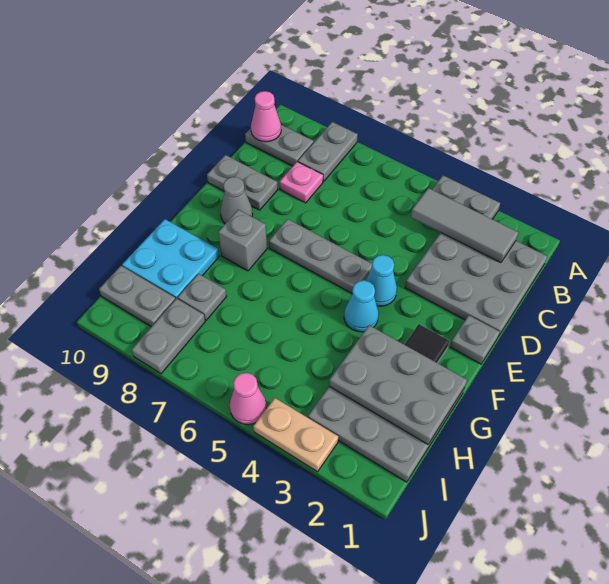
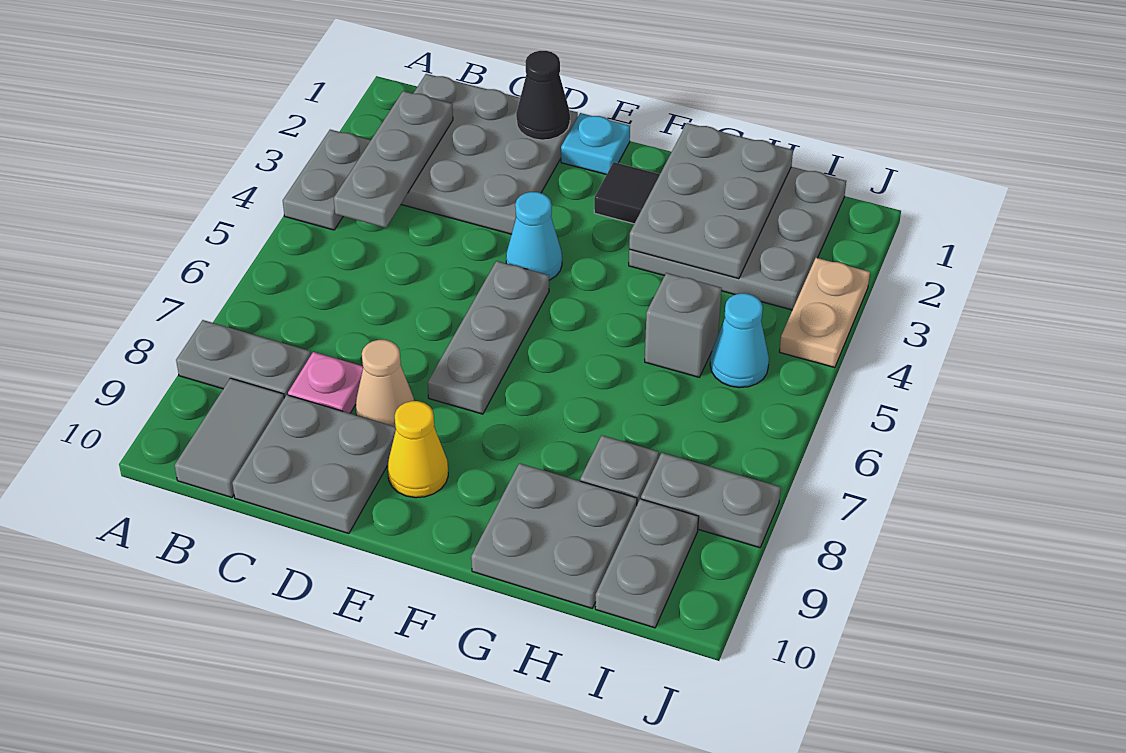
grey 1x3 tile [411,188,518,263] -> grey 1x3 plate [334,91,453,228]
grey 1x2 plate [245,125,314,166] -> grey 1x2 tile [175,378,284,498]
pink 1x1 cone [251,91,281,142] -> none
none -> black 1x1 cone [516,51,570,140]
none -> tan 1x1 cone [356,340,414,426]
grey 1x2 plate [207,155,278,210] -> grey 2x2 plate [232,395,396,534]
grey 1x1 plate [450,315,500,364] -> cyan 1x1 plate [561,113,630,175]
grey 1x1 cone [220,177,253,224] -> yellow 1x1 cone [387,401,448,498]
cyan 1x1 cone [344,280,379,332] -> cyan 1x1 cone moved to [710,293,769,388]
grey 1x1 brick [218,210,267,271] -> grey 1x1 brick moved to [645,273,722,377]
cyan 2x2 plate [122,219,219,299] -> grey 2x2 plate [471,463,637,608]
pink 1x1 cone [230,373,266,425] -> none

